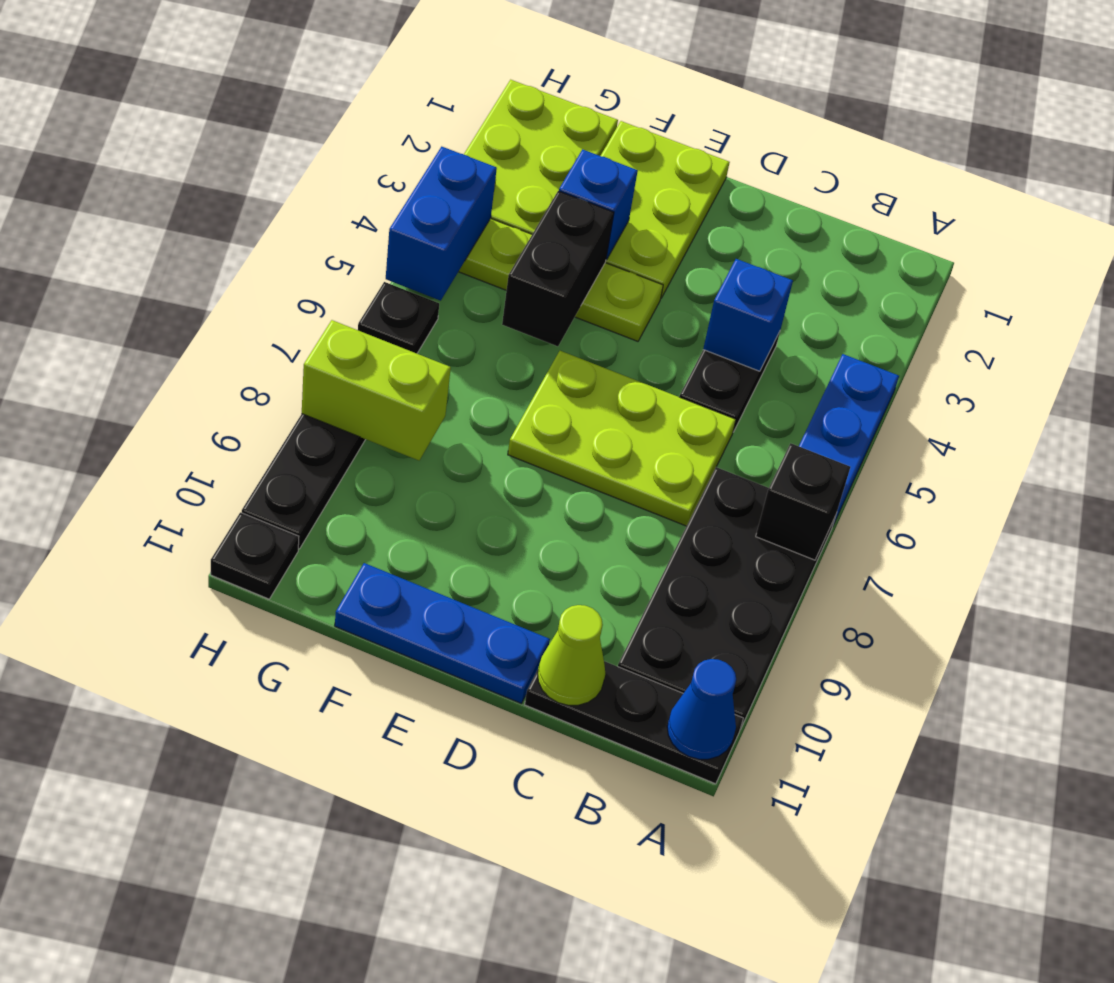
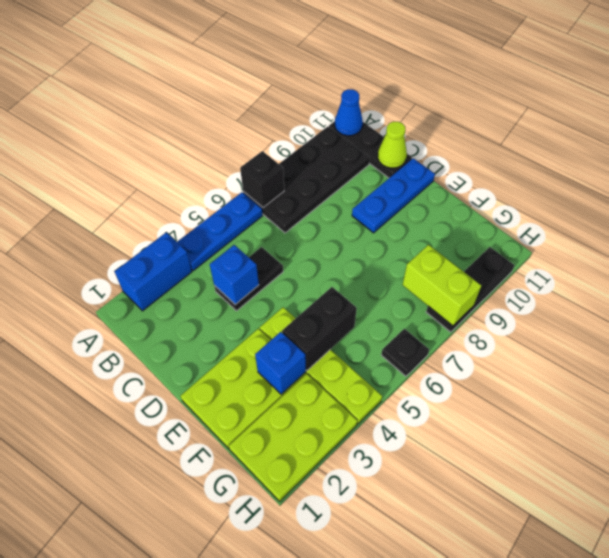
lime 2x3 plate [508,351,736,526] -> none
blue 1x3 plate [335,563,550,703] -> blue 1x3 plate turned to [352,158,435,233]
blue 1x2 brick [386,147,497,301] -> blue 1x2 brick moved to [114,233,192,311]
black 1x1 plate [211,512,299,599] -> none

